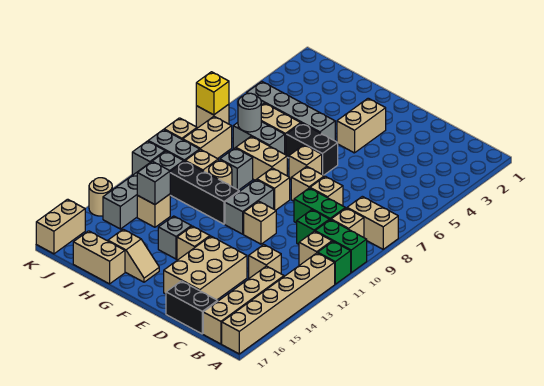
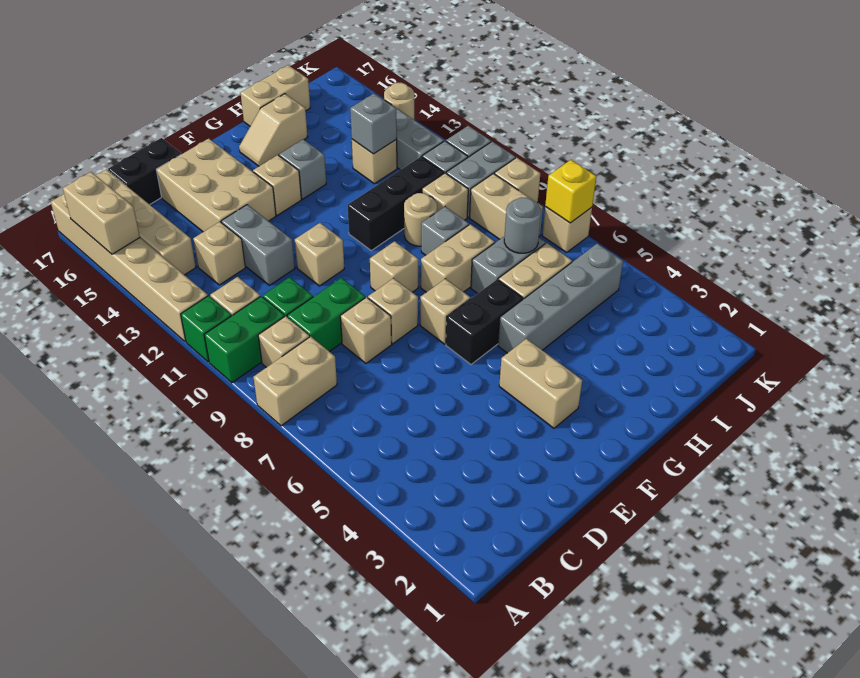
grey 1x2 brick [225,180,274,234] -> grey 1x2 brick moved to [221,205,295,285]
tan 1x2 brick [36,199,85,254] -> tan 1x2 brick moved to [63,172,140,254]

